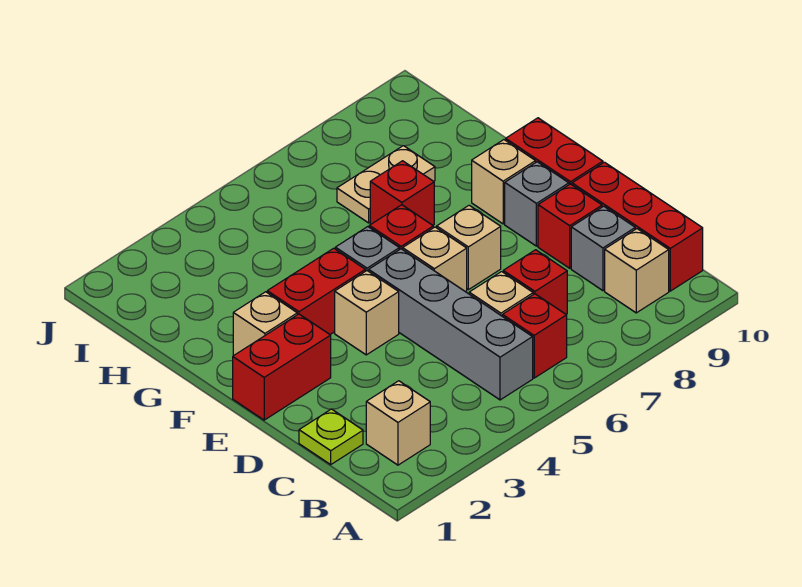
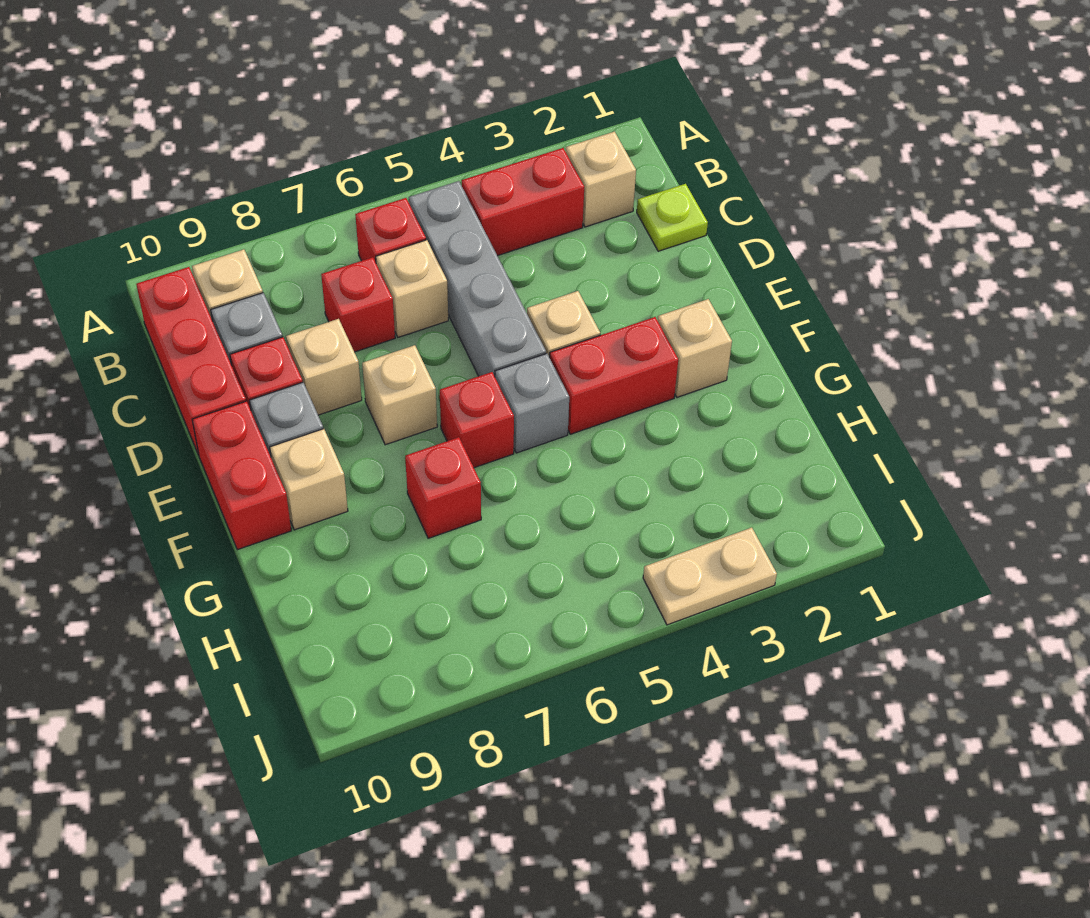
red 1x2 brick [233,314,331,420] -> red 1x2 brick moved to [462,148,584,256]
tan 1x1 brick [403,227,467,292] -> tan 1x1 brick moved to [286,319,362,415]
tan 1x2 plate [337,146,435,223] -> tan 1x2 plate moved to [643,528,777,625]

